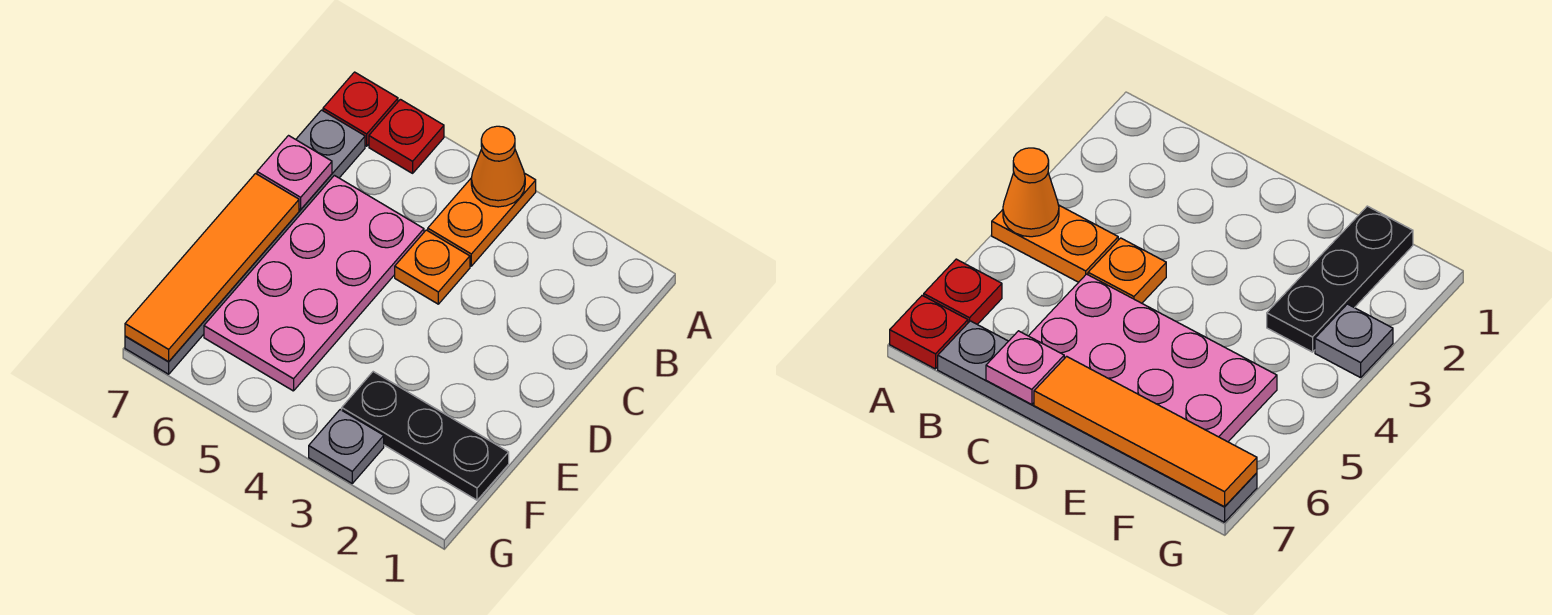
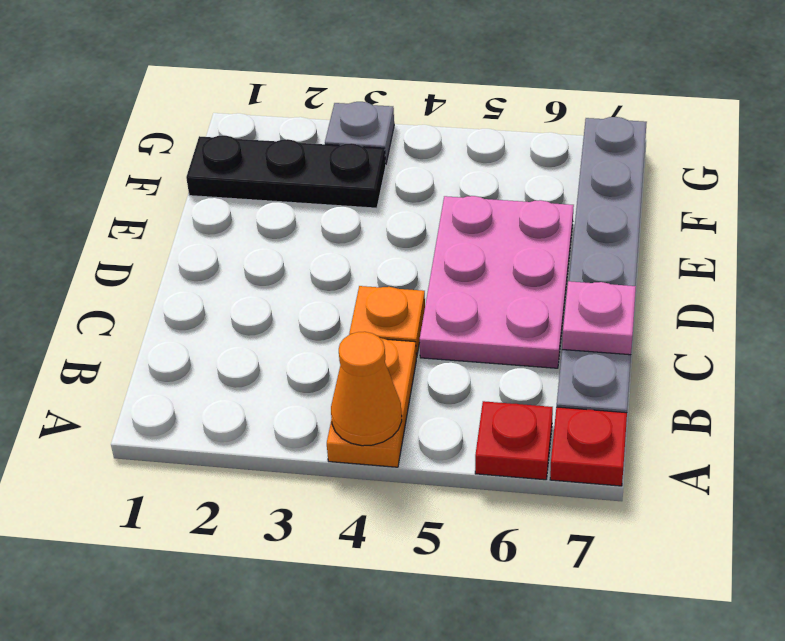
pink 2x4 plate [204,175,424,391] -> pink 2x3 plate [420,196,574,368]
orange 1x4 tile [125,174,299,362] -> none

